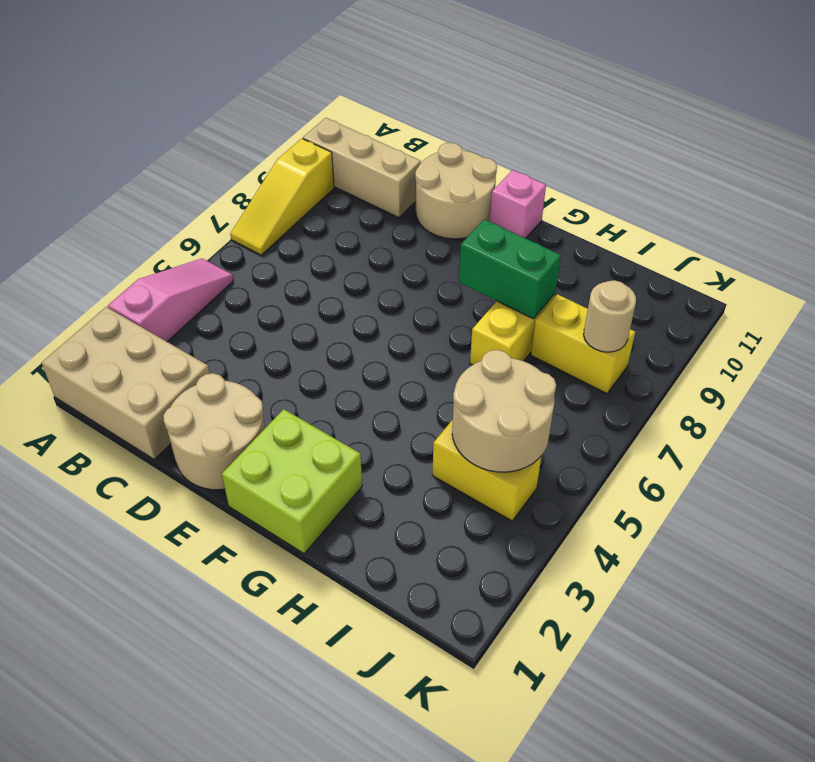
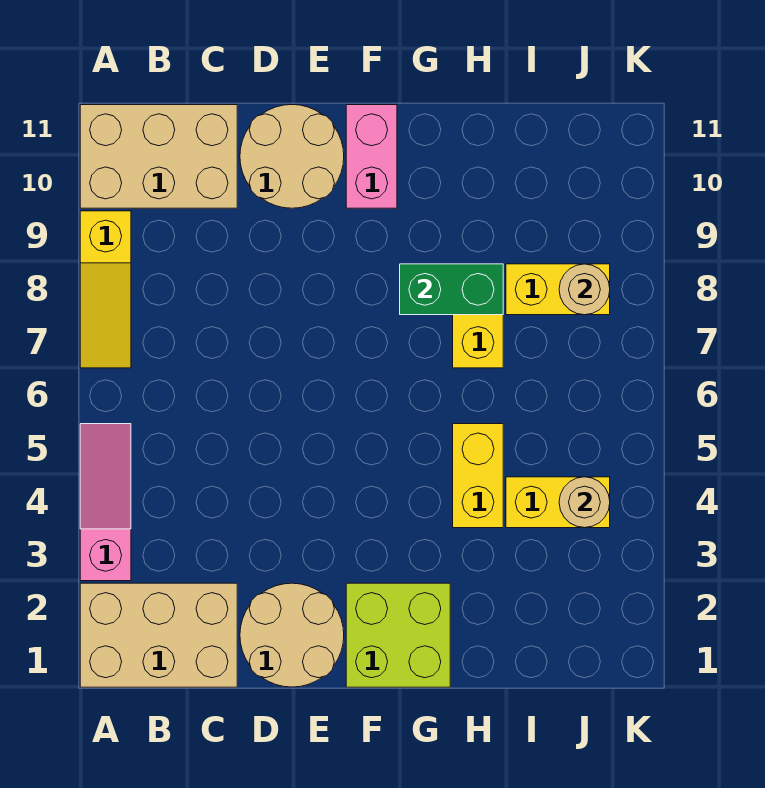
tan 1x3 brick [303,118,421,218] -> tan 2x3 brick [80,105,237,208]
pink 1x1 brick [490,170,546,238] -> pink 1x2 brick [346,105,397,208]
none -> yellow 1x2 brick [453,424,503,528]
tan 2x2 round brick [452,350,556,472] -> tan 1x1 round brick [559,477,610,528]

